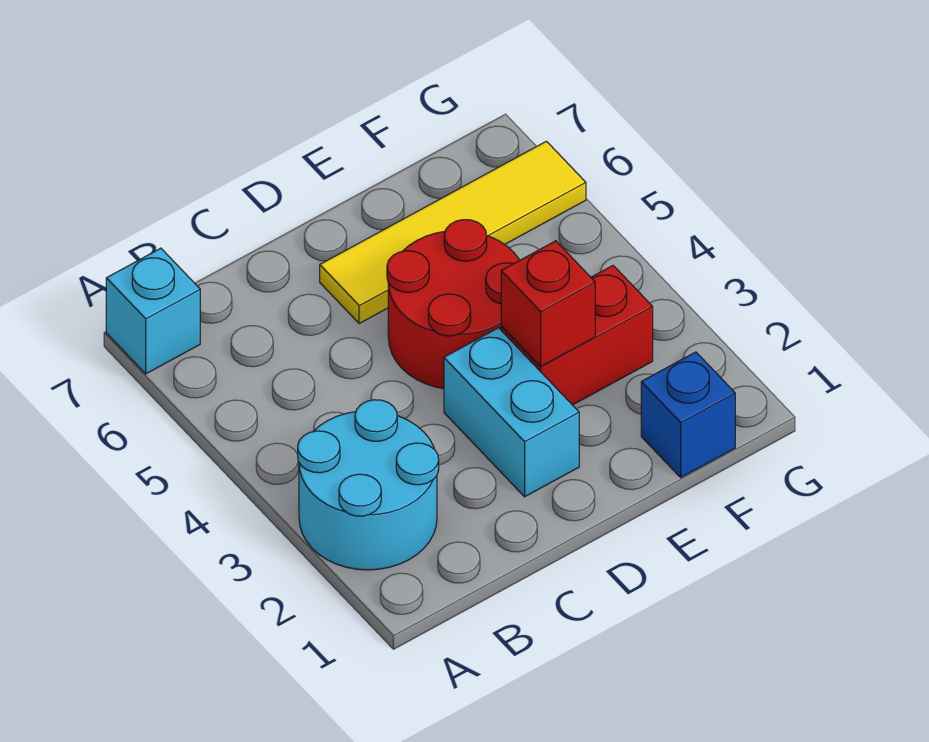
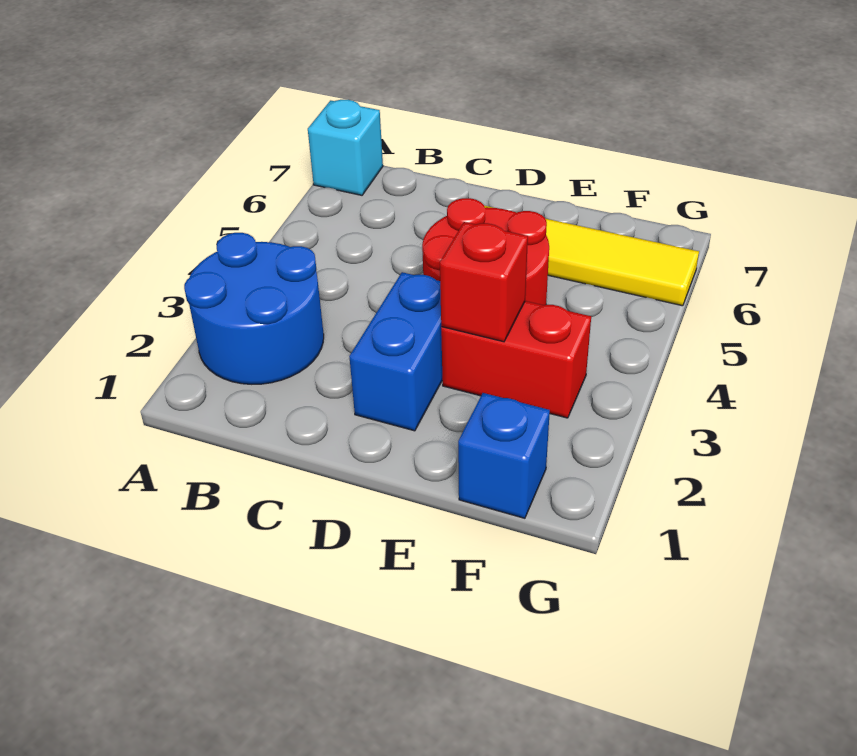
cyan 2x2 round brick [298,400,439,570] -> blue 2x2 round brick [184,233,324,384]
cyan 1x2 brick [444,328,579,497] -> blue 1x2 brick [349,272,442,431]

